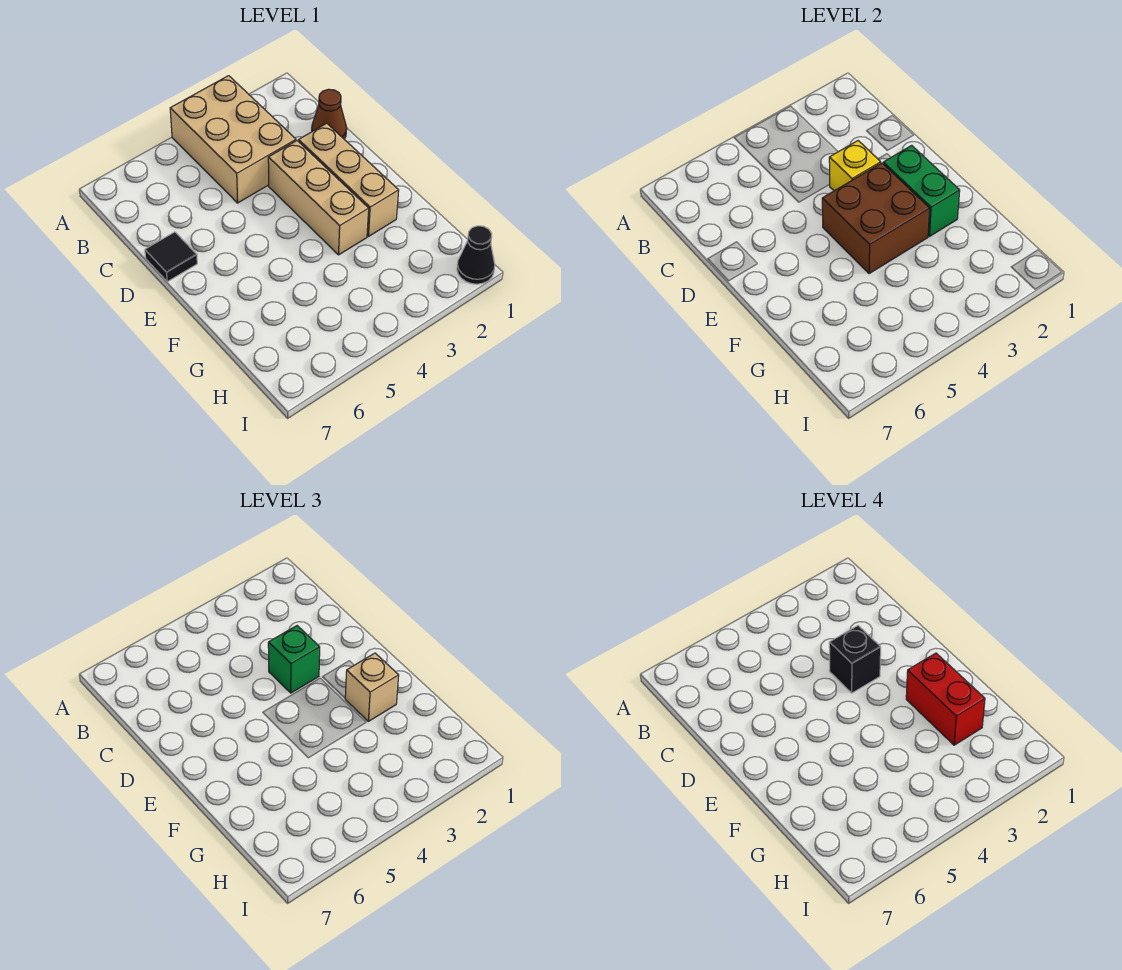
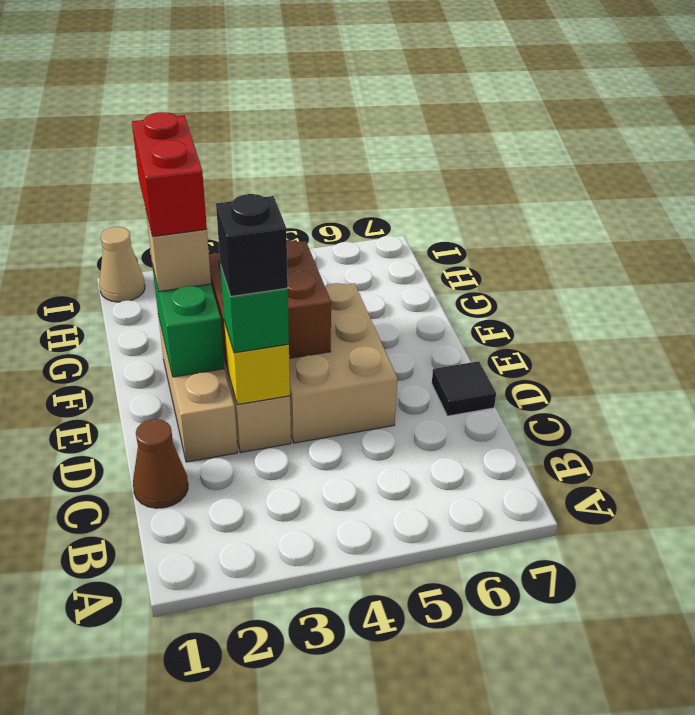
tan 2x3 brick [170,76,296,203] -> tan 2x3 brick moved to [289,283,398,443]
black 1x1 cone [457,226,495,284] -> tan 1x1 cone [99,227,145,302]

